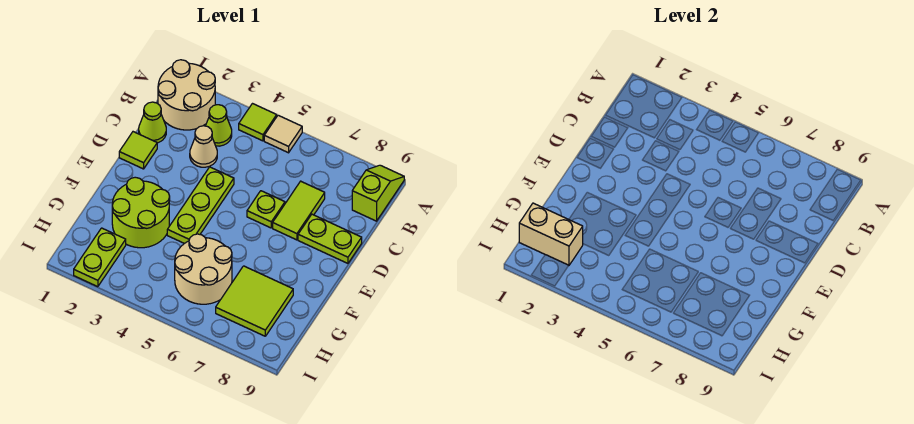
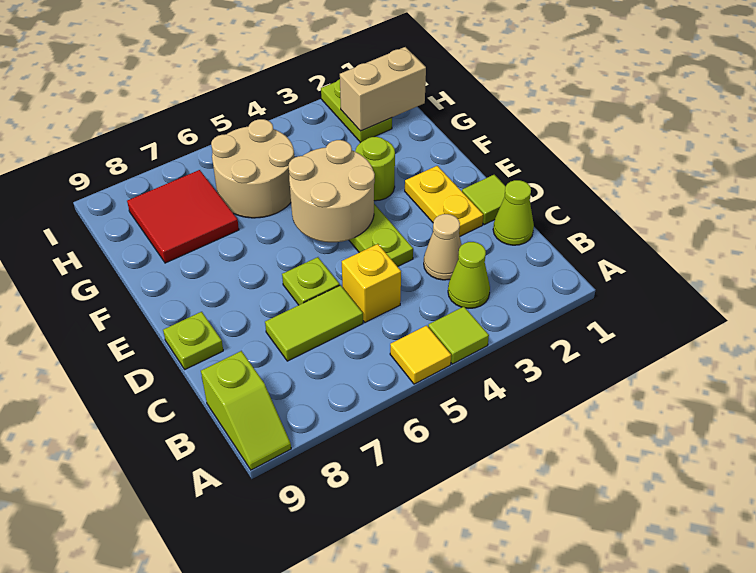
tan 2x2 round brick [158,60,215,130] -> tan 2x2 round brick moved to [288,140,375,242]
tan 1x1 tile [264,115,302,153] -> yellow 1x1 tile [390,325,451,384]
none -> yellow 1x1 brick [342,244,401,322]
lime 1x2 tile [273,181,325,240] -> lime 1x2 tile turned to [265,285,363,361]
none -> yellow 1x2 plate [405,166,483,236]
lime 1x2 plate [298,214,362,263] -> lime 1x1 plate [163,312,223,369]
lime 2x2 round brick [112,177,170,248] -> lime 1x1 round brick [355,137,395,201]
lime 2x2 tile [216,266,293,336] -> red 2x2 tile [127,170,239,263]

